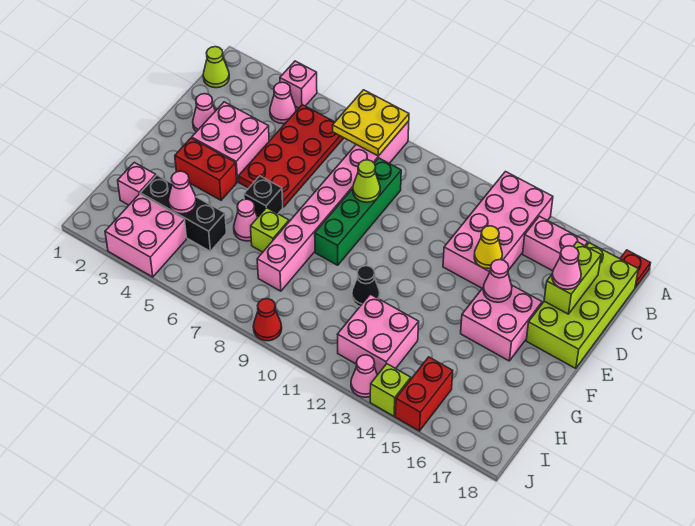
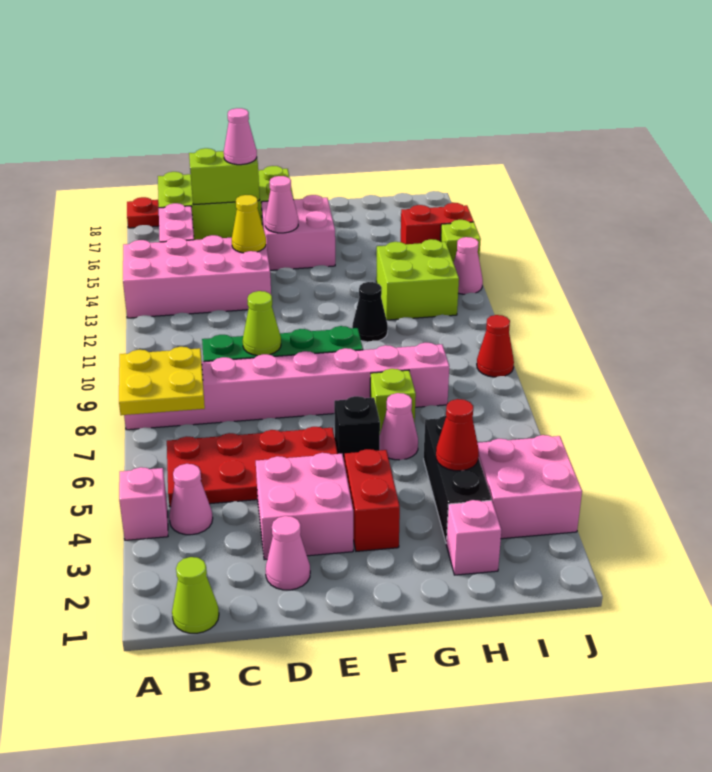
pink 1x1 cone [168,171,196,214] -> red 1x1 cone [436,399,479,471]
pink 2x2 brick [337,294,419,375] -> lime 2x2 brick [376,239,459,320]

